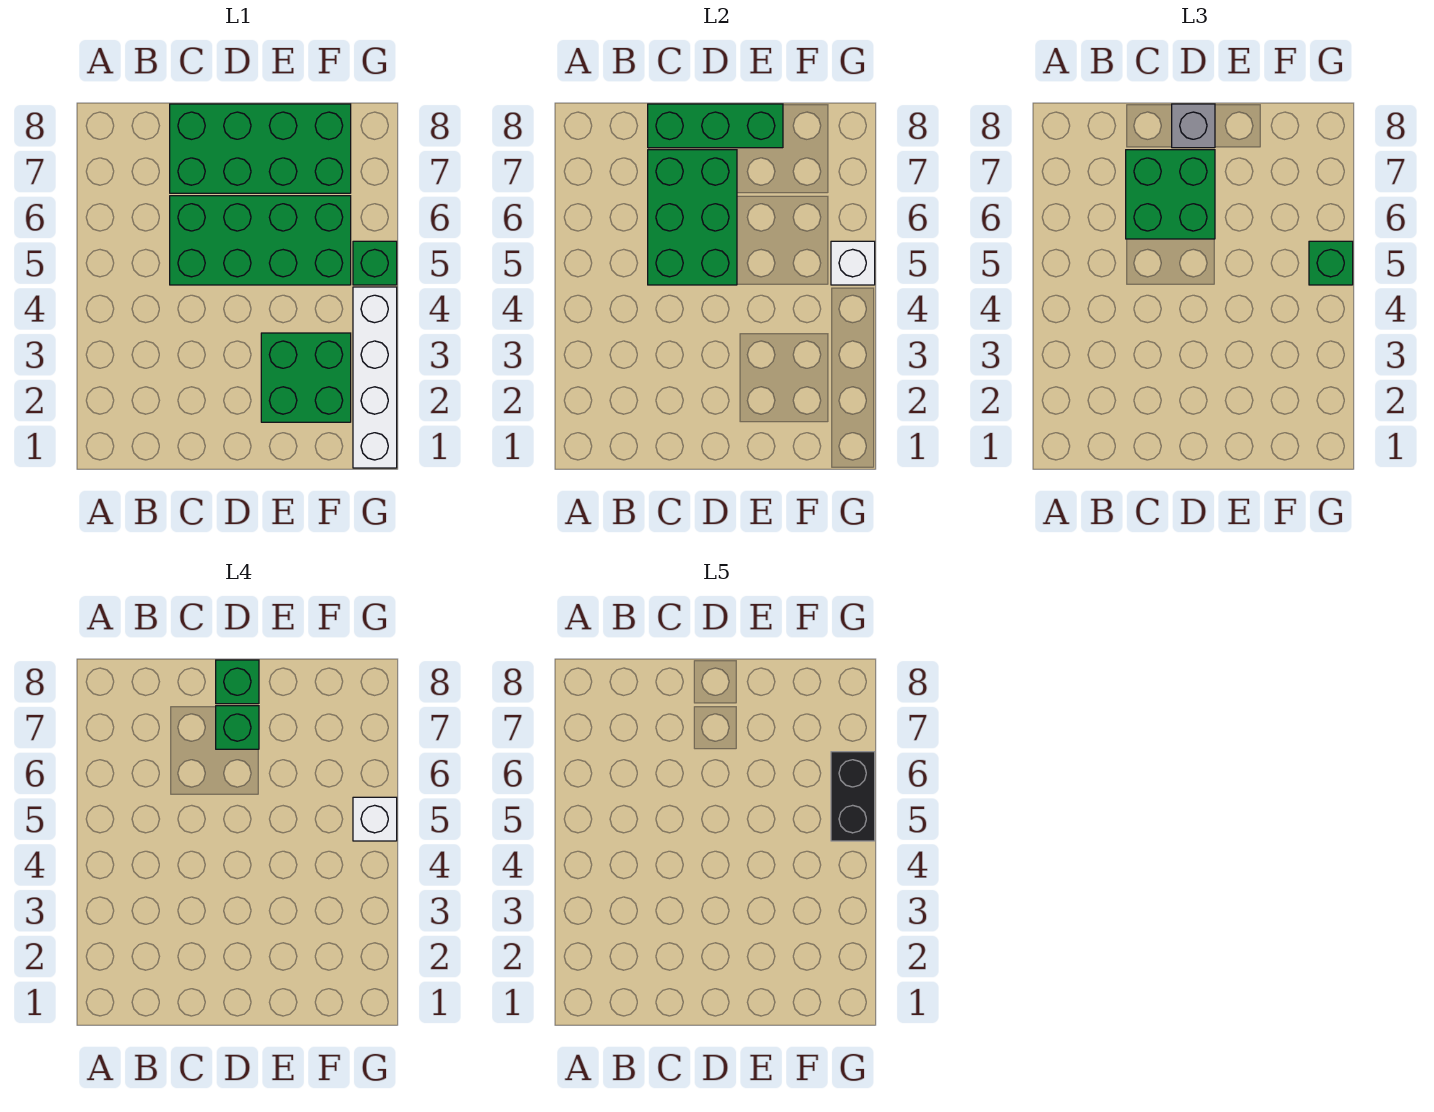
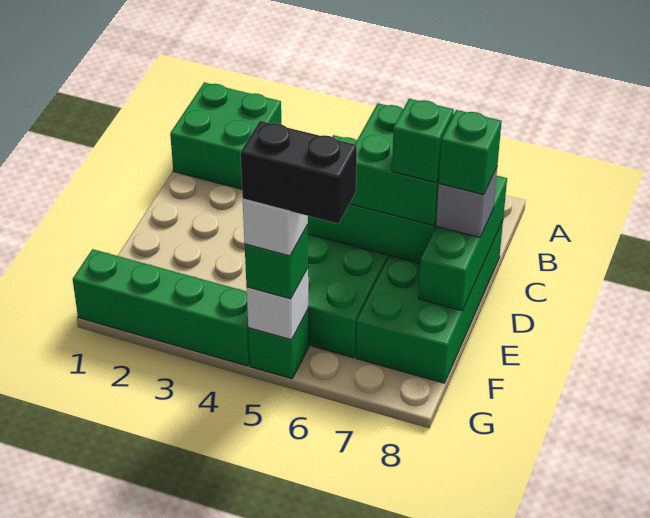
green 2x2 brick [261,333,351,422] -> green 2x2 brick moved to [170,82,281,189]
white 1x4 brick [353,287,397,468] -> green 1x4 brick [73,249,250,366]

